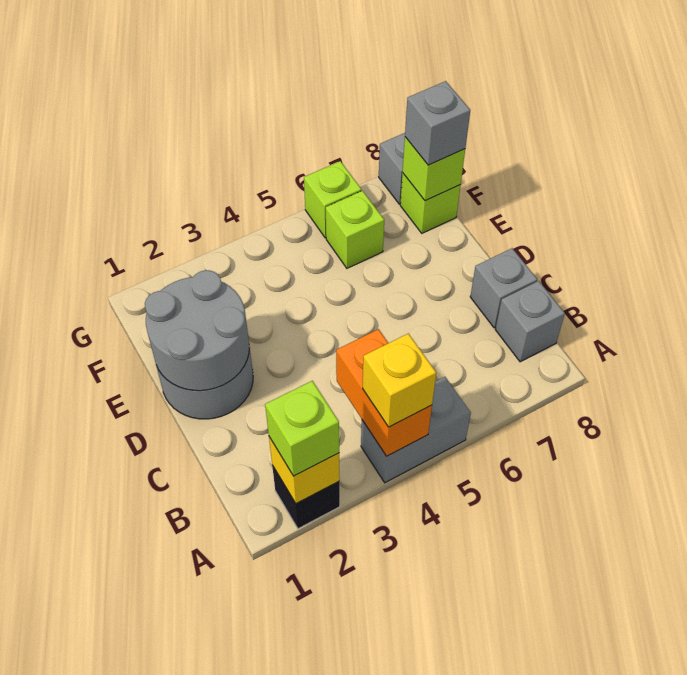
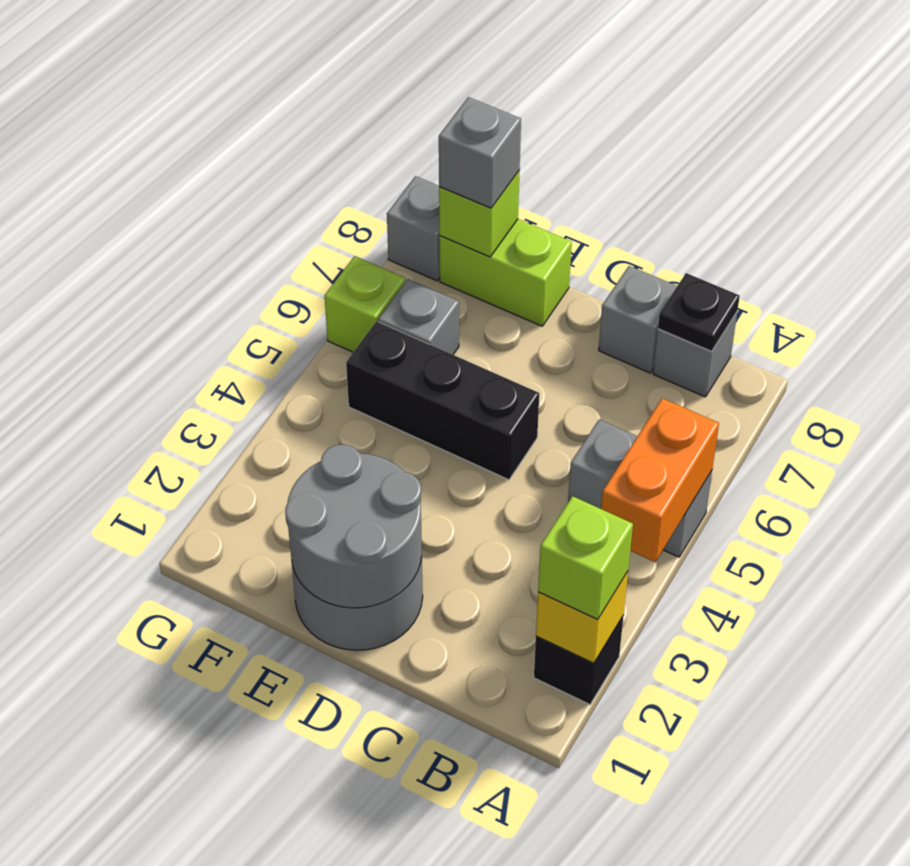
grey 1x2 brick [361,377,471,483] -> grey 1x2 brick turned to [568,419,712,557]
orange 1x2 brick [336,329,432,456] -> orange 1x2 brick turned to [601,398,719,562]
yellow 1x1 brick [363,334,436,427] -> none
none -> black 1x1 plate [658,273,740,351]
none -> black 1x3 brick [346,321,539,480]
lime 1x1 brick [326,191,384,268] -> grey 1x1 brick [378,279,459,355]
lime 1x1 brick [400,173,461,233] -> lime 1x2 brick [439,219,572,326]

